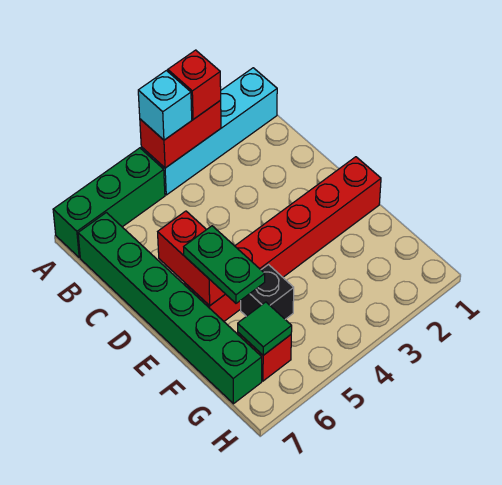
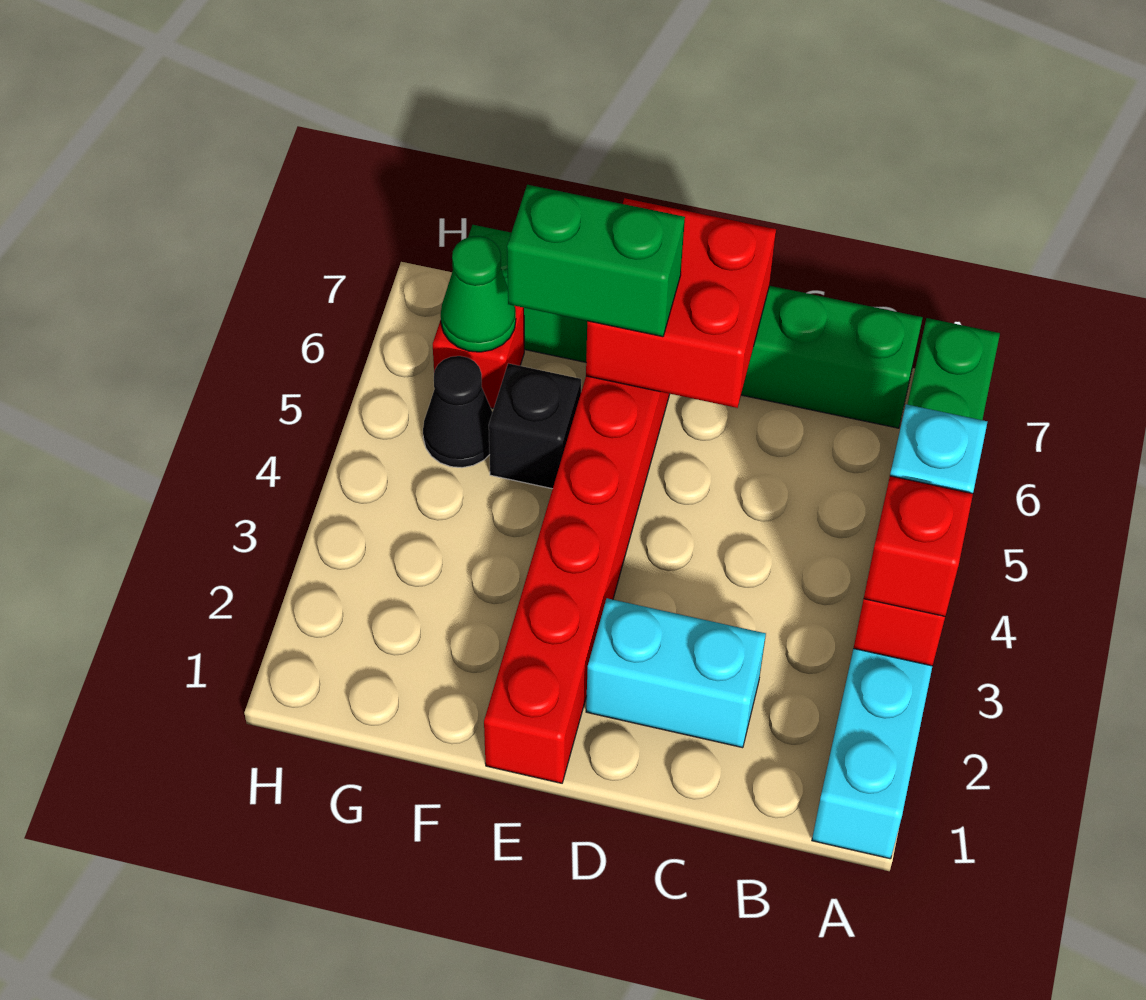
none -> cyan 1x2 brick [586,598,766,748]
red 1x2 brick [158,211,225,306] -> red 2x2 brick [586,198,776,408]
green 1x2 plate [184,226,265,303] -> green 1x2 brick [507,185,685,337]
none -> black 1x1 cone [423,356,493,468]
green 1x1 tile [238,302,292,355] -> green 1x1 cone [441,236,516,352]

